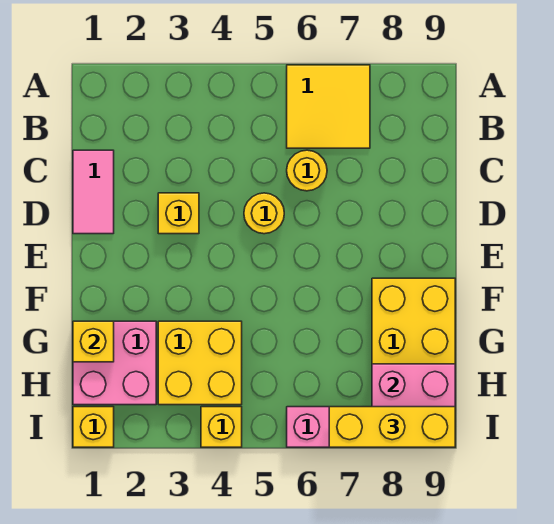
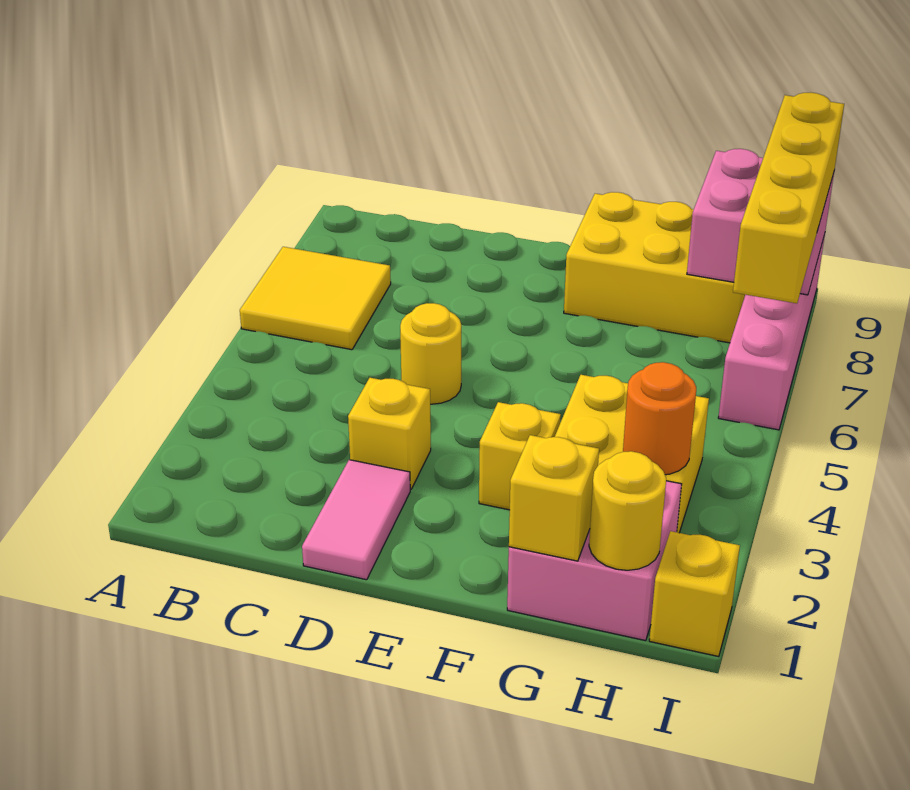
pink 1x2 tile [73,150,114,234] -> pink 1x2 tile turned to [302,460,410,580]
yellow 1x1 round brick [287,150,327,191] -> yellow 1x1 round brick moved to [589,451,666,570]
none -> orange 1x1 round brick [623,362,696,475]
yellow 1x1 brick [201,407,242,447] -> yellow 1x1 brick moved to [479,402,561,510]
yellow 1x3 brick [329,407,455,447] -> yellow 1x4 brick [733,93,844,303]

